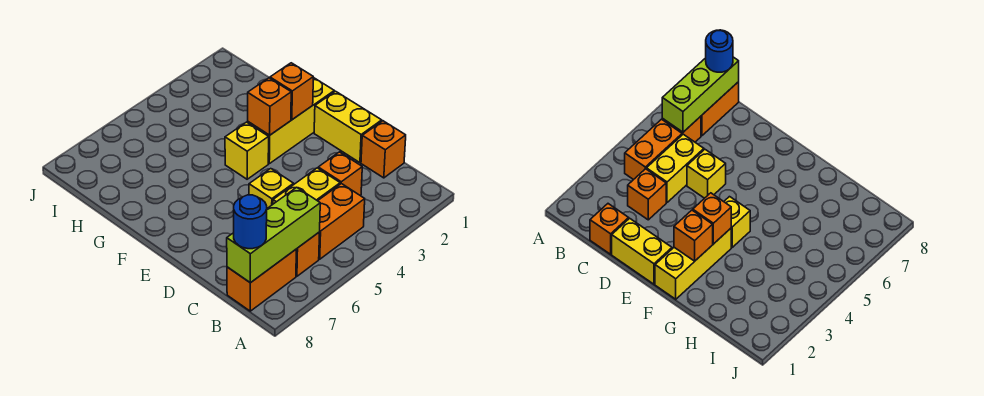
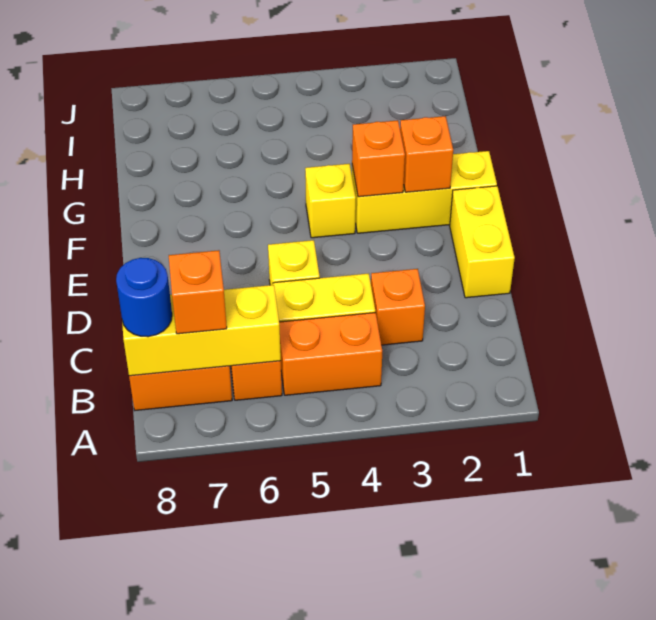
lime 1x3 brick [227,187,320,283] -> yellow 1x3 brick [122,285,281,376]
orange 1x1 brick [361,121,406,178] -> orange 1x1 brick moved to [169,250,227,334]

